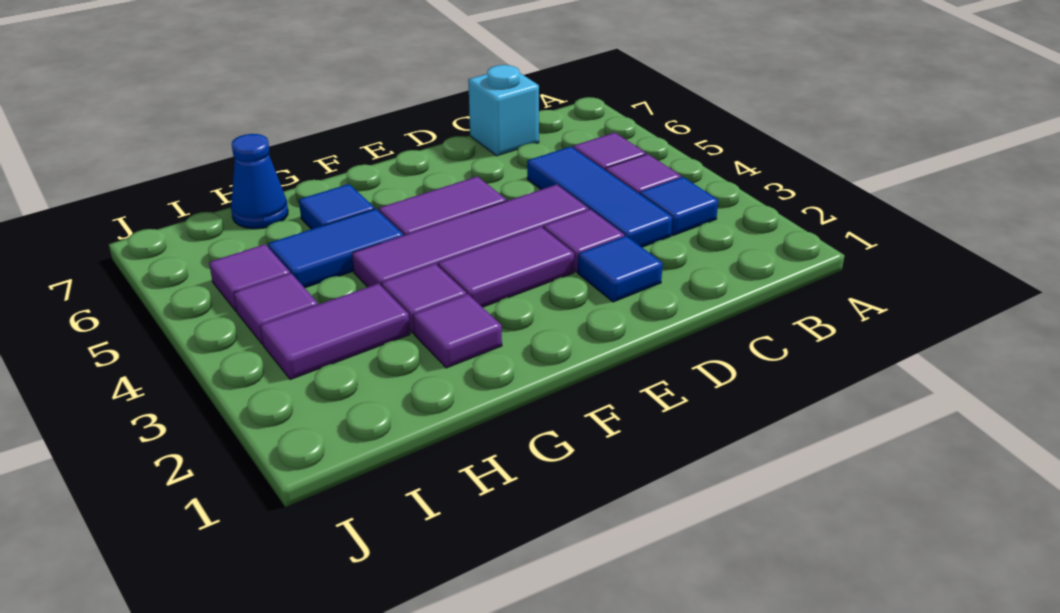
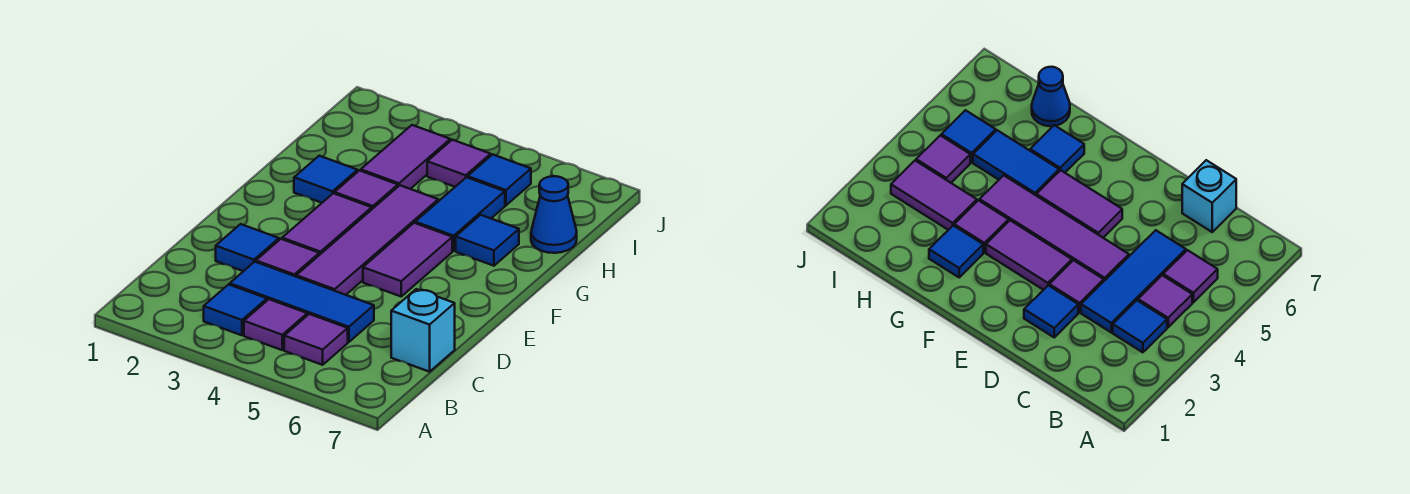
purple 1x1 tile [413,294,502,368] -> blue 1x1 tile [294,156,358,203]
purple 1x1 tile [209,244,290,311] -> blue 1x1 tile [468,154,531,205]

